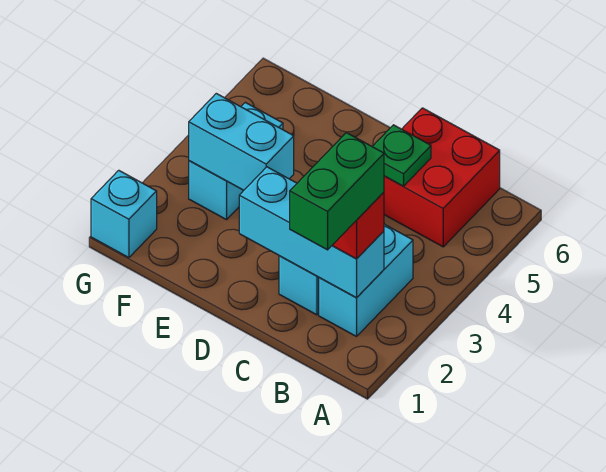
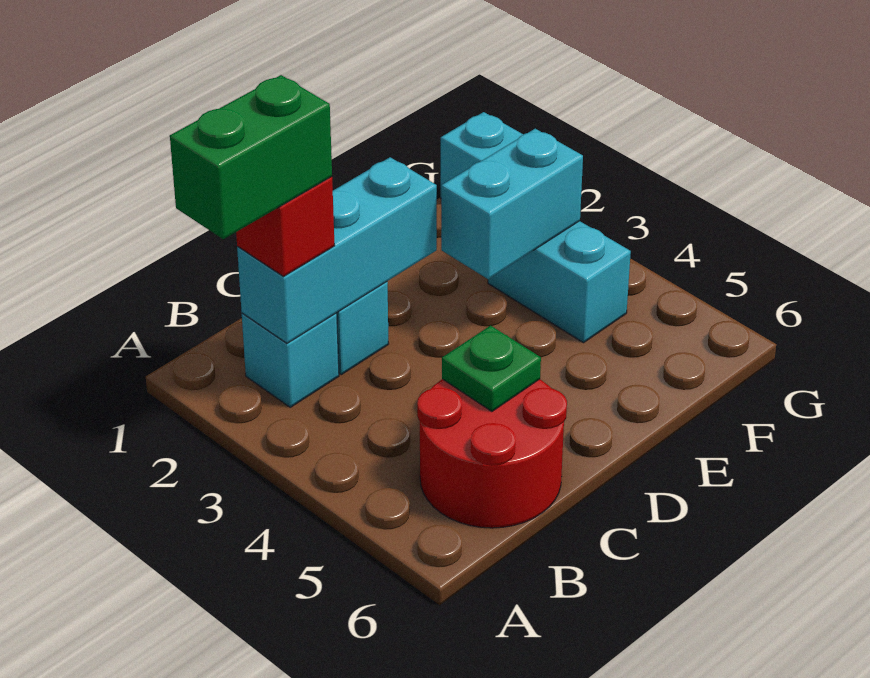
green 1x2 brick [290,133,384,250] -> green 1x2 brick turned to [170,75,332,239]
cyan 1x2 brick [319,224,413,337] -> cyan 1x1 brick [242,313,339,407]
red 2x2 brick [384,108,500,247] -> red 2x2 round brick [417,379,567,528]

